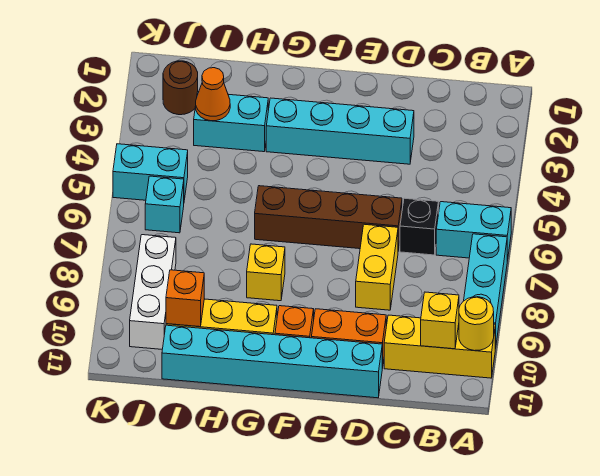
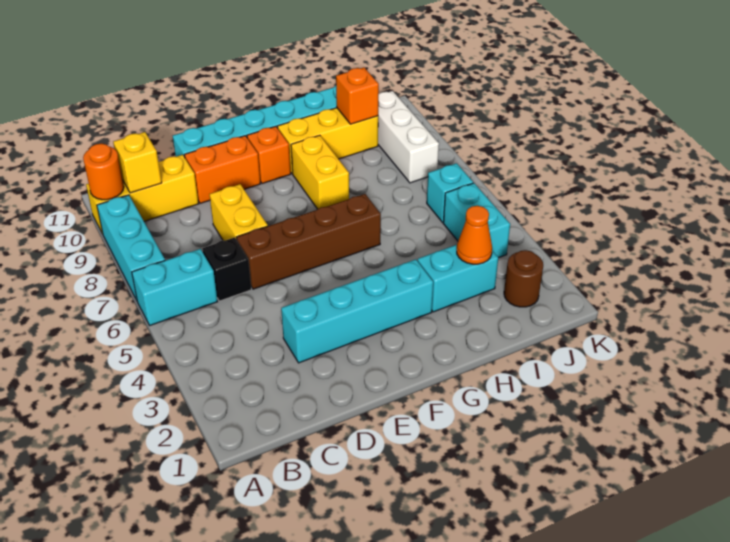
yellow 1x1 round brick [459,297,494,351] -> orange 1x1 round brick [83,144,124,200]
yellow 1x1 brick [247,244,285,301] -> yellow 1x2 brick [291,135,349,209]
cyan 1x2 brick [113,144,188,200] -> cyan 1x2 brick turned to [443,183,510,258]

